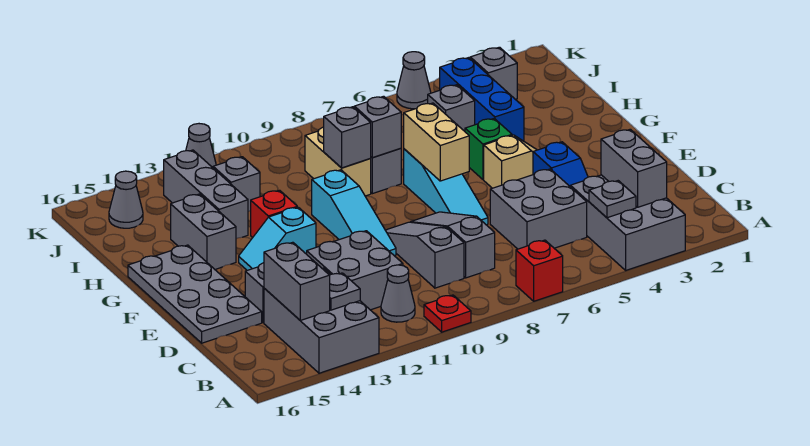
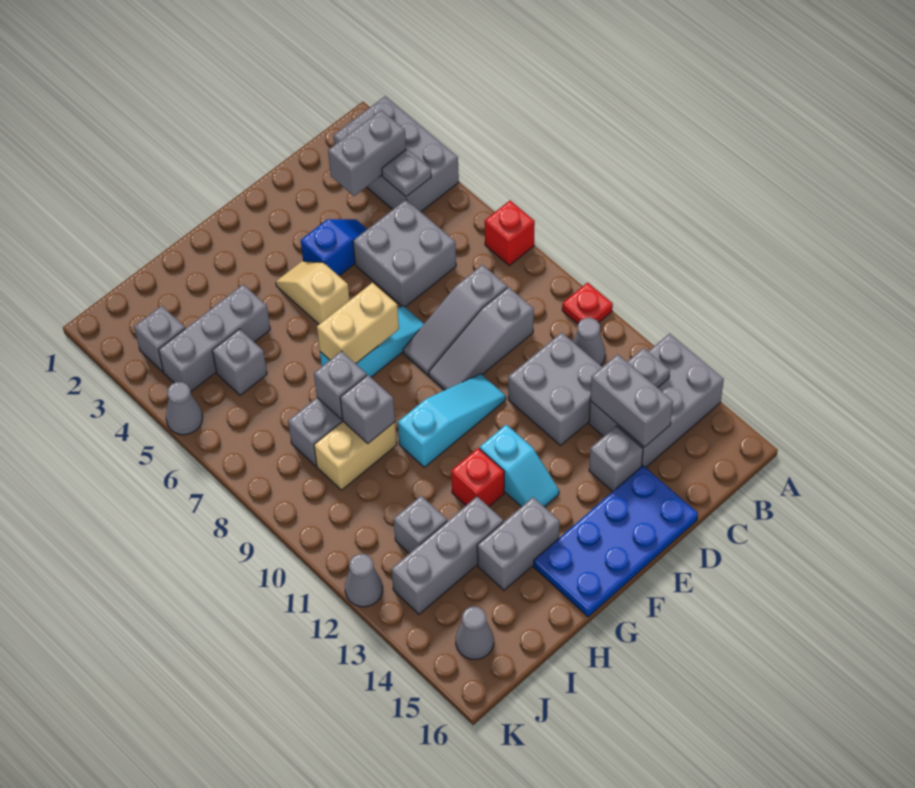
grey 2x3 brick [570,175,685,270] -> grey 2x3 brick turned to [333,96,459,212]
grey 1x2 brick [264,242,330,320] -> grey 1x2 brick turned to [590,354,673,447]
grey 2x4 plate [128,245,262,343] -> blue 2x4 plate [534,466,698,617]
green 1x1 brick [465,119,512,180] -> none
blue 1x3 brick [440,58,524,141] -> grey 1x3 brick [159,284,270,392]

